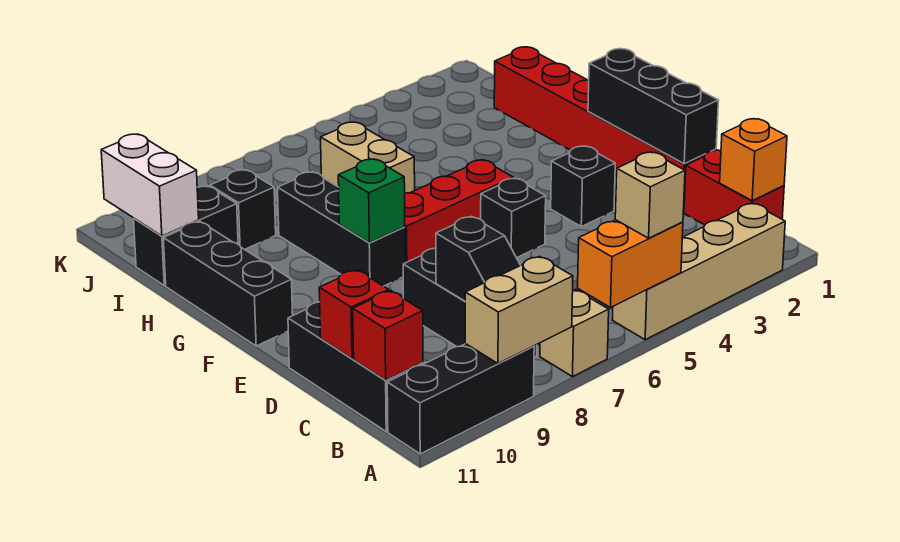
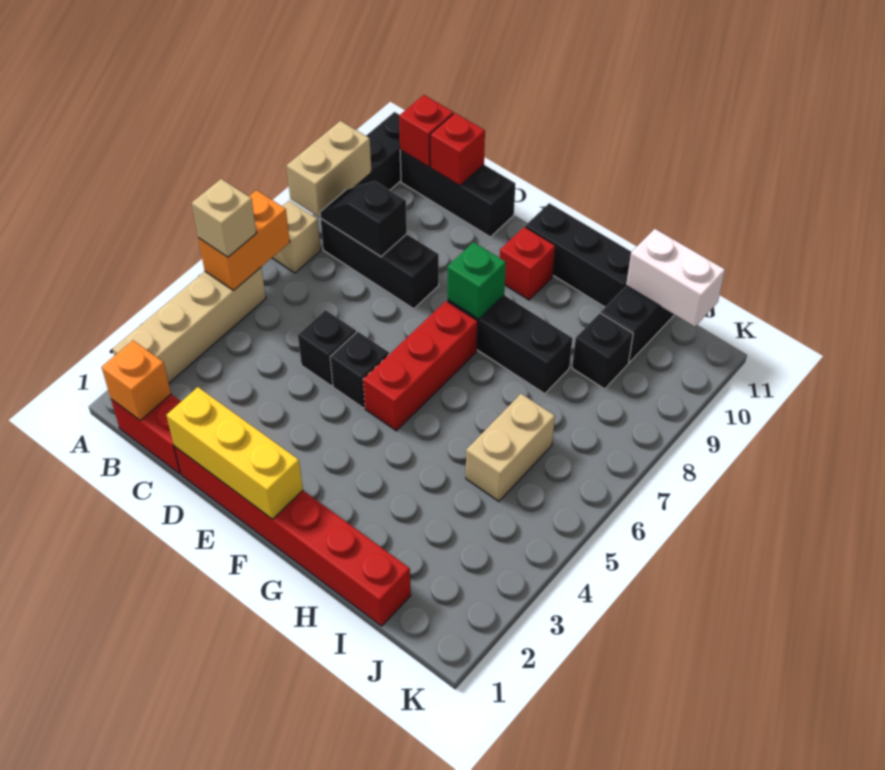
black 1x3 brick [588,49,719,164] -> yellow 1x3 brick [166,387,303,519]
black 1x1 brick [551,146,615,227] -> black 1x1 brick moved to [298,310,356,386]
none -> red 1x1 brick [500,227,555,300]
tan 1x2 brick [321,122,415,193] -> tan 1x2 brick turned to [466,394,555,501]

